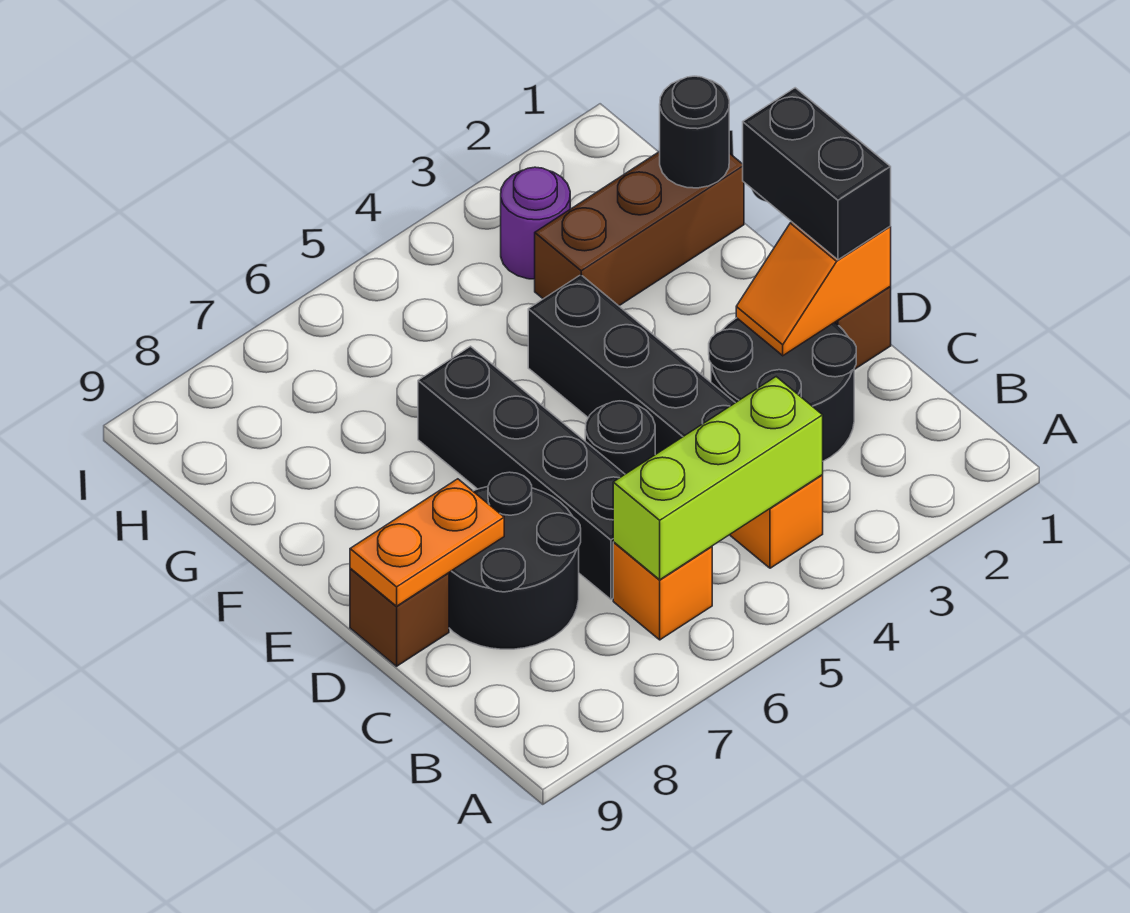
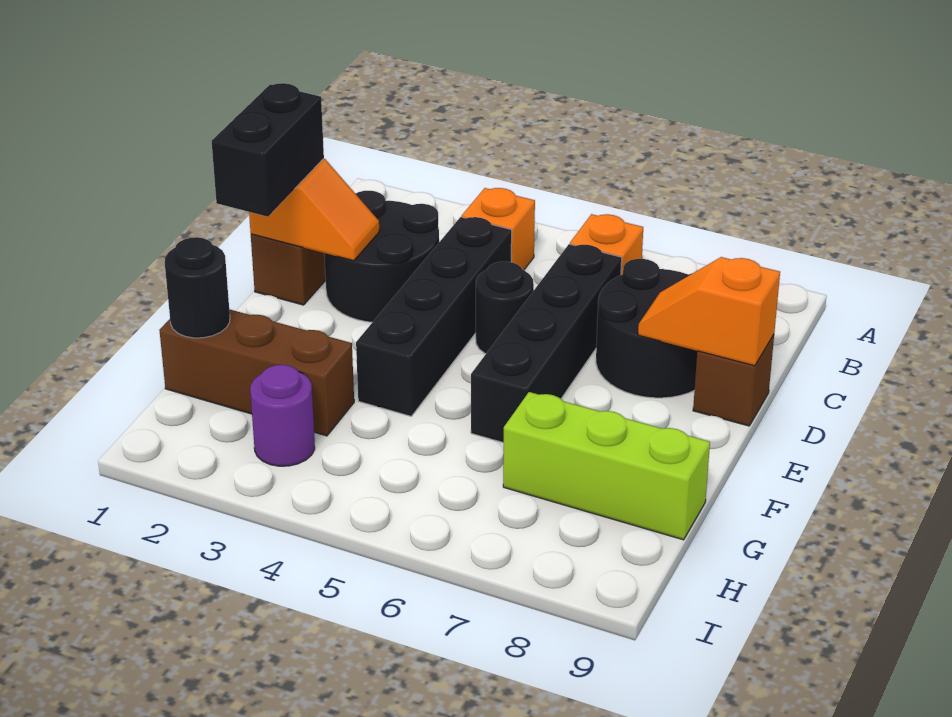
lime 1x3 brick [613,377,823,580] -> lime 1x3 brick moved to [503,392,710,540]
orange 1x2 plate [350,479,504,606] -> orange 1x2 slope [638,257,780,366]

